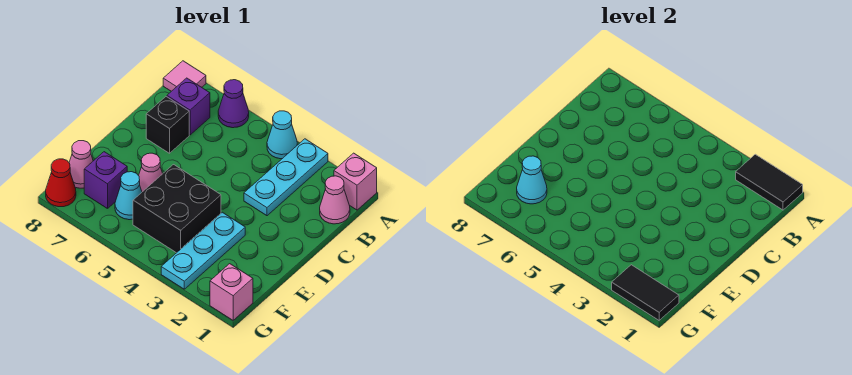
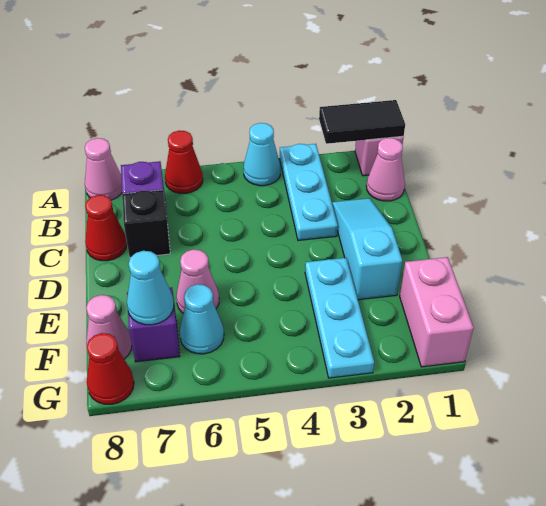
purple 1x1 cone [218,80,249,128] -> red 1x1 cone [165,131,203,193]
pink 1x1 tile [163,61,206,91] -> pink 1x1 cone [85,138,122,200]
none -> cyan 1x3 slope [332,198,402,300]
none -> red 1x1 cone [85,195,127,261]
black 2x2 brick [133,165,221,253] -> none
pink 1x1 brick [210,264,253,320] -> pink 1x2 brick [400,257,474,367]
black 1x2 tile [612,265,679,320] -> none

